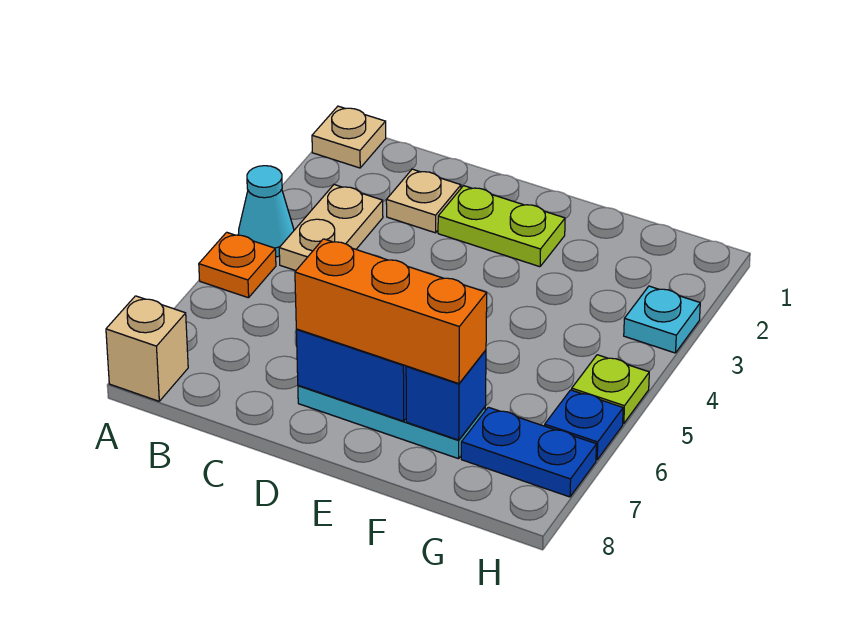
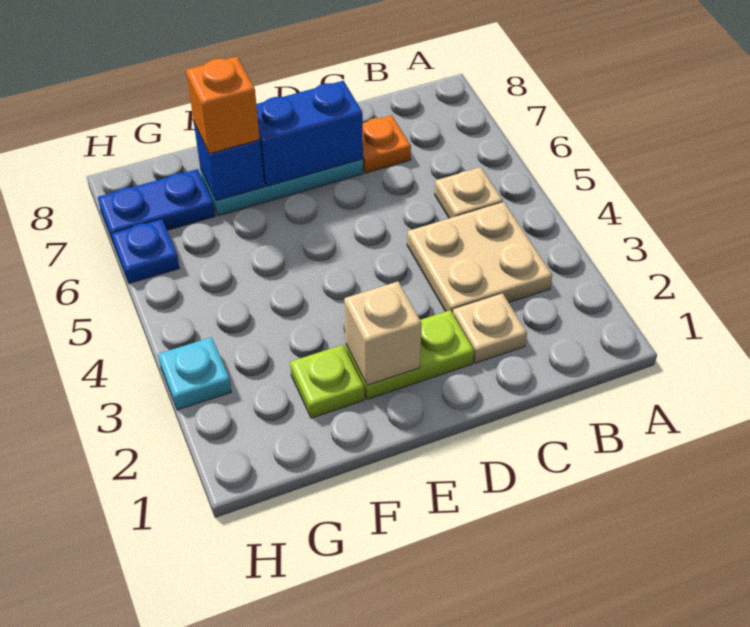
tan 1x1 plate [312,106,386,168] -> tan 1x1 plate moved to [435,167,503,218]
cyan 1x1 cone [238,166,294,257] -> none
orange 1x1 plate [199,232,276,298] -> orange 1x1 plate moved to [363,115,411,173]
tan 1x1 brick [106,296,188,401] -> tan 1x1 brick moved to [344,282,422,385]
tan 1x2 plate [279,185,383,271] -> tan 2x2 plate [407,202,552,313]
orange 1x3 brick [295,239,487,384] -> orange 1x1 brick [186,57,260,154]
lime 1x1 plate [572,355,649,424] -> lime 1x1 plate moved to [290,345,364,418]

